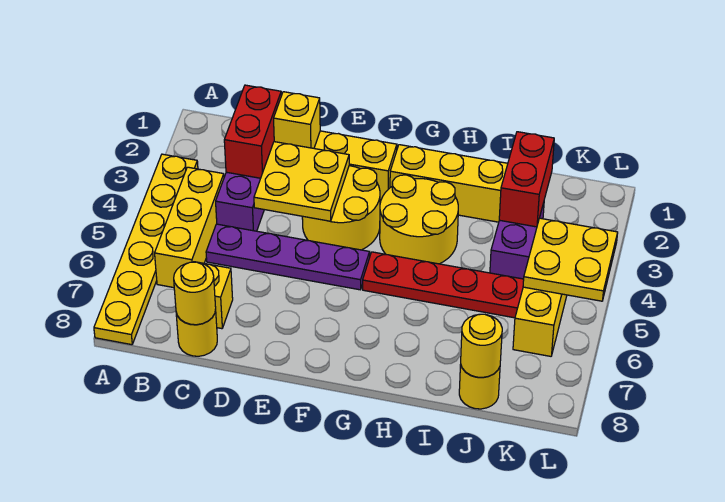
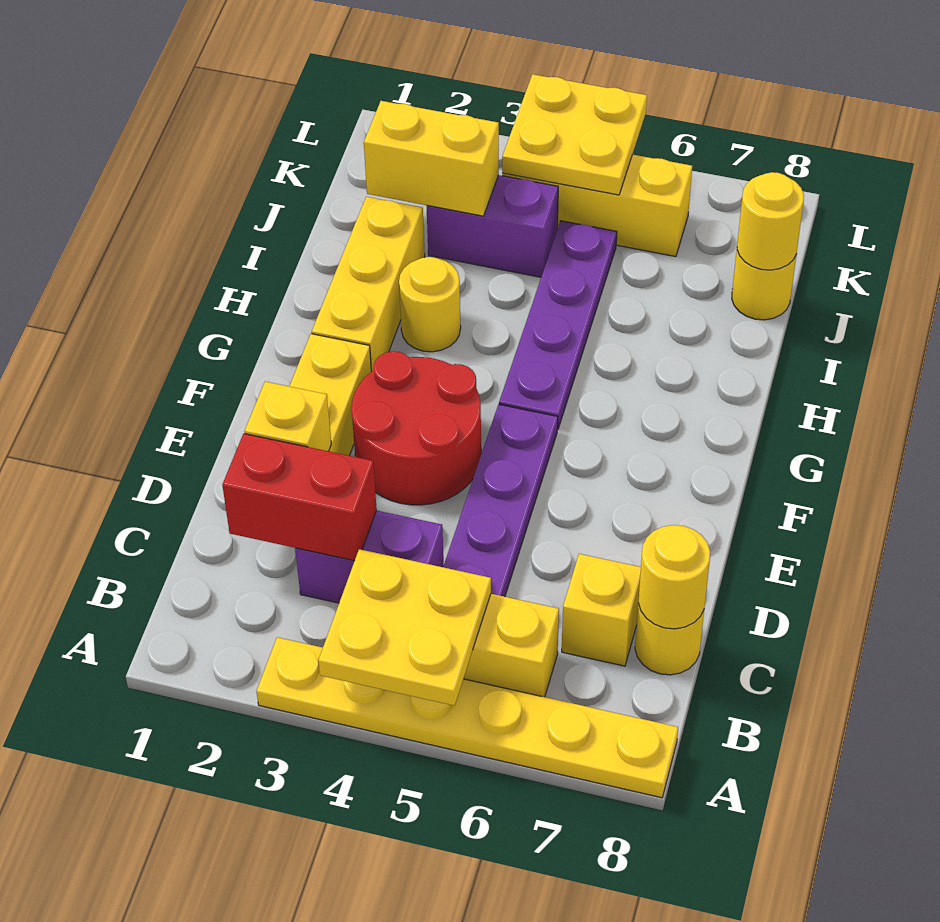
yellow 2x2 plate [254,142,349,221] -> yellow 2x2 plate moved to [318,549,491,706]
yellow 2x2 round brick [302,166,380,250] -> red 2x2 round brick [352,351,481,505]
yellow 2x2 round brick [380,175,458,264] -> yellow 1x1 round brick [399,257,461,352]
red 1x4 plate [363,252,524,318] -> purple 1x4 plate [499,221,617,428]
red 1x2 brick [499,132,554,227] -> yellow 1x2 brick [364,101,499,216]

